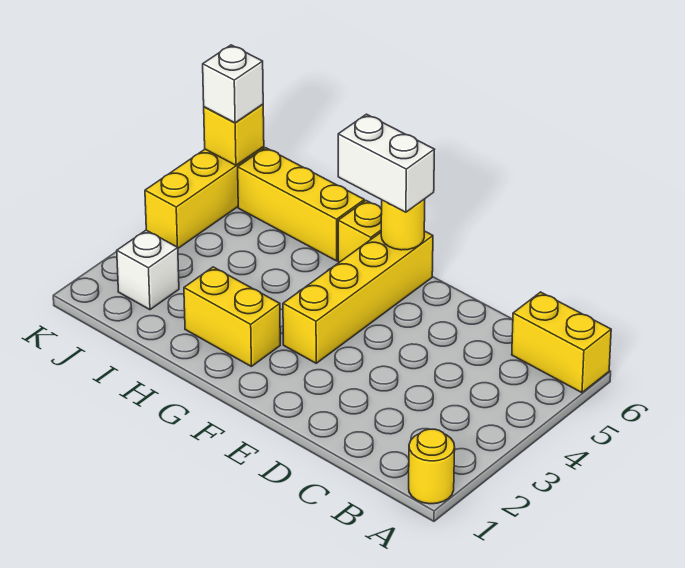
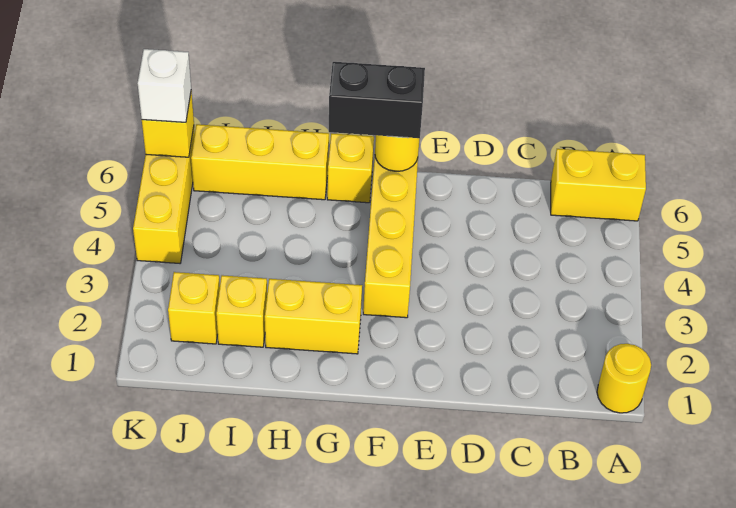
white 1x2 brick [338,114,435,212] -> black 1x2 brick [329,62,425,138]
none -> yellow 1x1 brick [216,275,267,347]
white 1x1 brick [117,230,179,310] -> yellow 1x1 brick [168,272,220,344]

